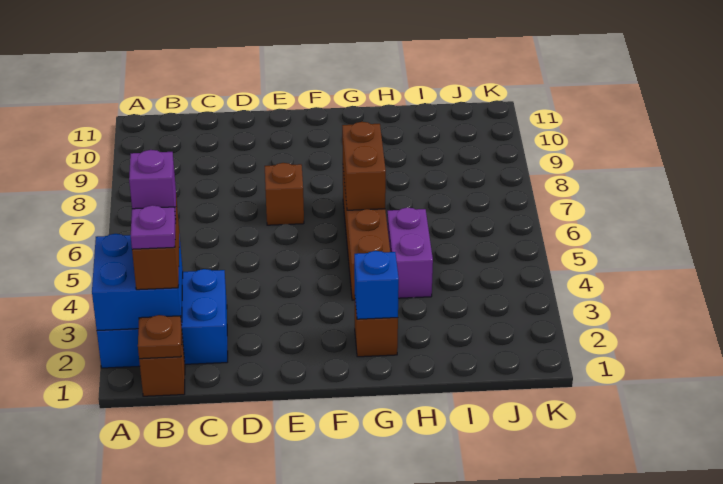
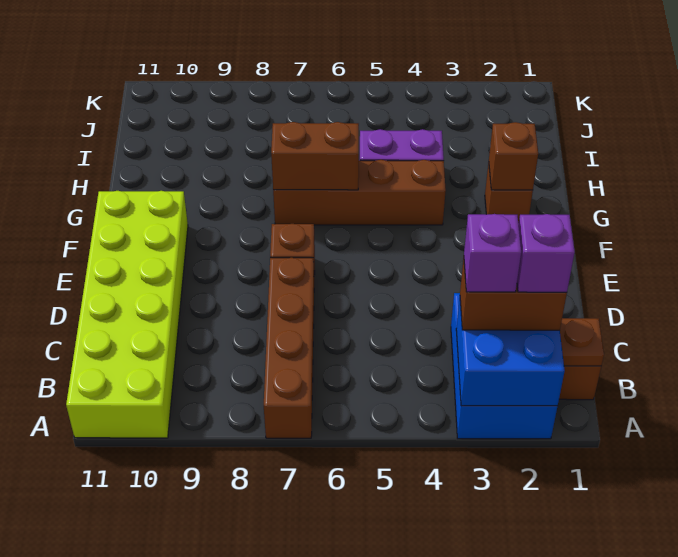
none -> brown 1x4 brick [264,258,314,438]
none -> lime 2x6 brick [66,191,188,438]
purple 1x1 plate [131,205,176,249] -> purple 1x1 brick [517,214,575,292]
blue 1x1 brick [354,251,399,319] -> brown 1x1 brick [489,122,538,190]

